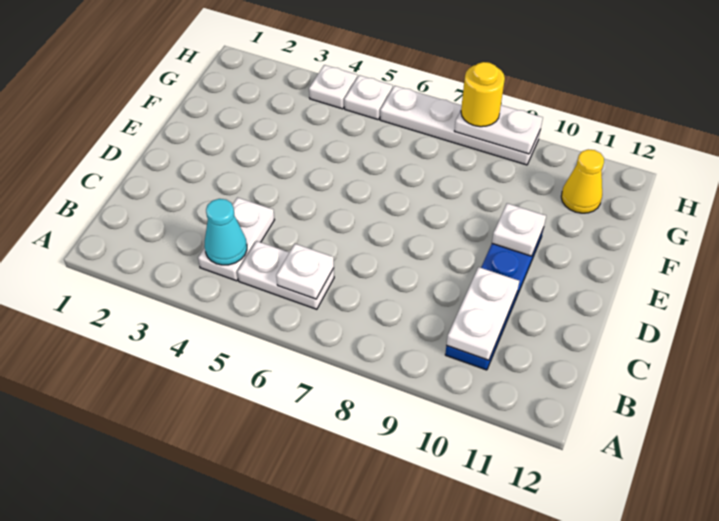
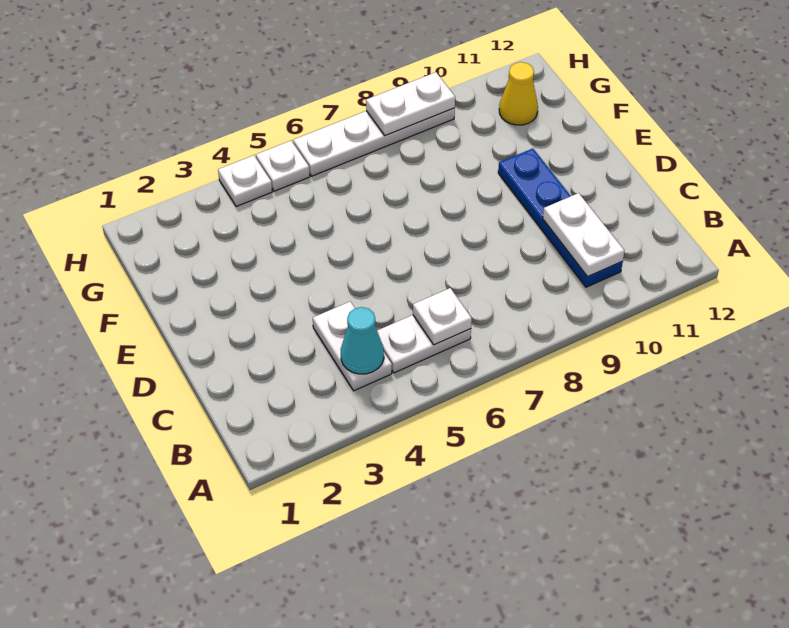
white 1x1 plate [492,203,546,256] -> none
yellow 1x1 round brick [461,62,505,127] -> none

